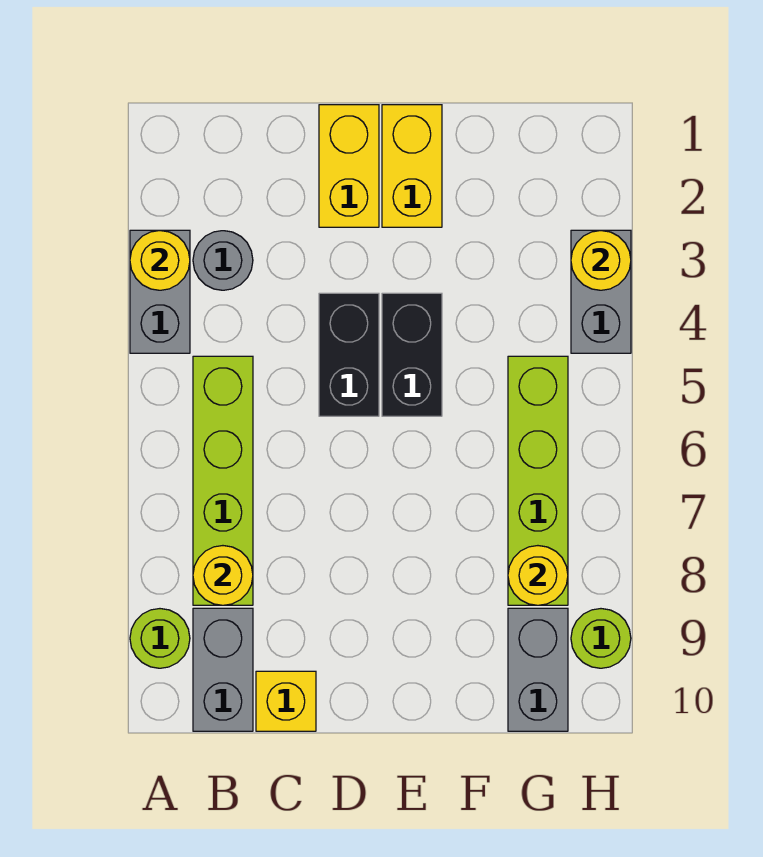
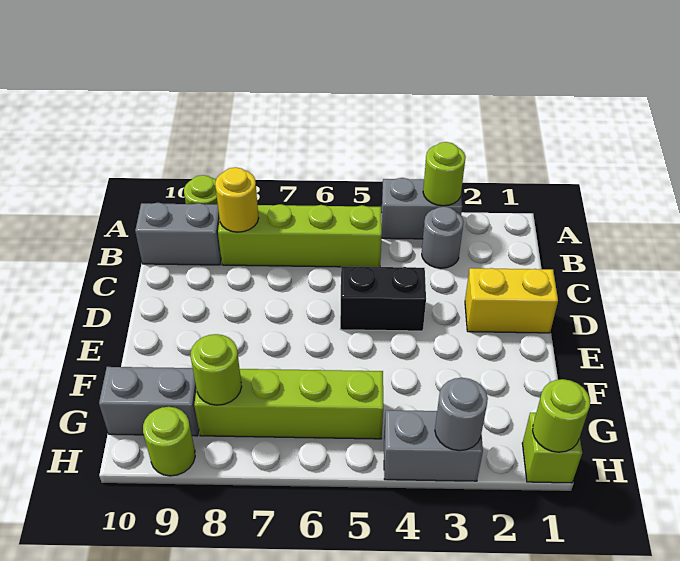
yellow 1x1 round brick [130,231,190,290] -> lime 1x1 round brick [423,142,466,206]
yellow 1x1 brick [256,671,316,731] -> none
yellow 1x2 brick [382,105,442,227] -> none
black 1x2 brick [382,293,442,416] -> none
yellow 1x1 round brick [508,546,568,605] -> lime 1x1 round brick [191,334,242,405]
none -> lime 1x1 brick [522,413,582,483]
none -> lime 1x1 round brick [533,379,590,452]
yellow 1x1 round brick [571,231,631,290] -> grey 1x1 round brick [435,378,488,451]

